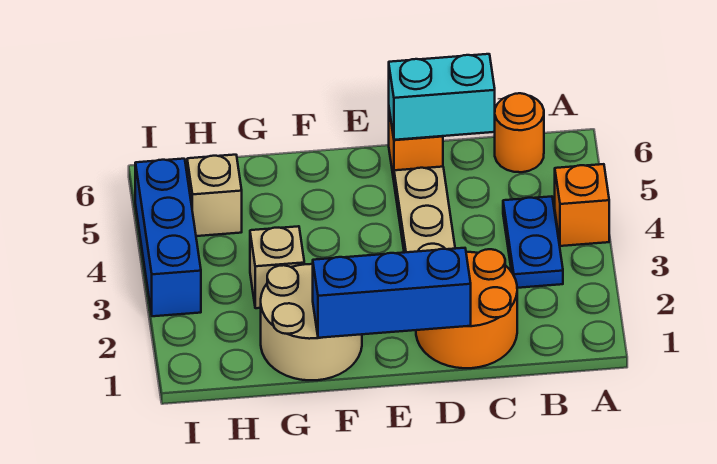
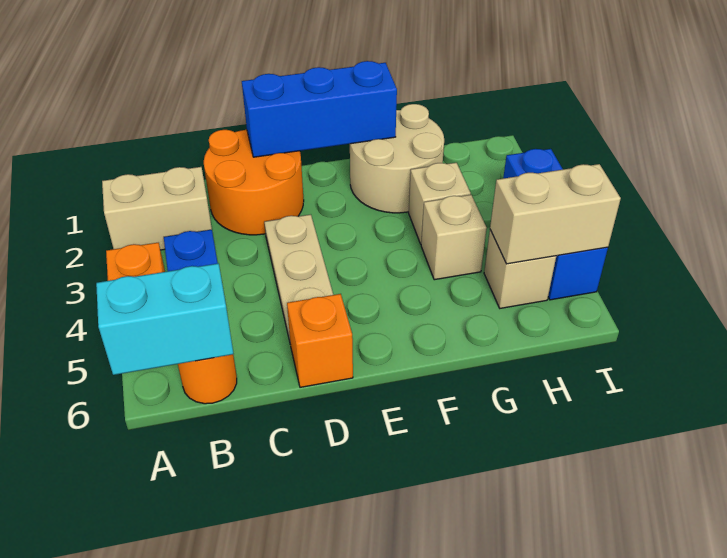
none -> tan 1x2 brick [102,167,212,250]
cyan 1x2 brick [389,54,495,140] -> cyan 1x2 brick moved to [96,263,233,375]
none -> tan 1x1 brick [421,195,487,280]
none -> tan 1x2 brick [490,164,621,264]

